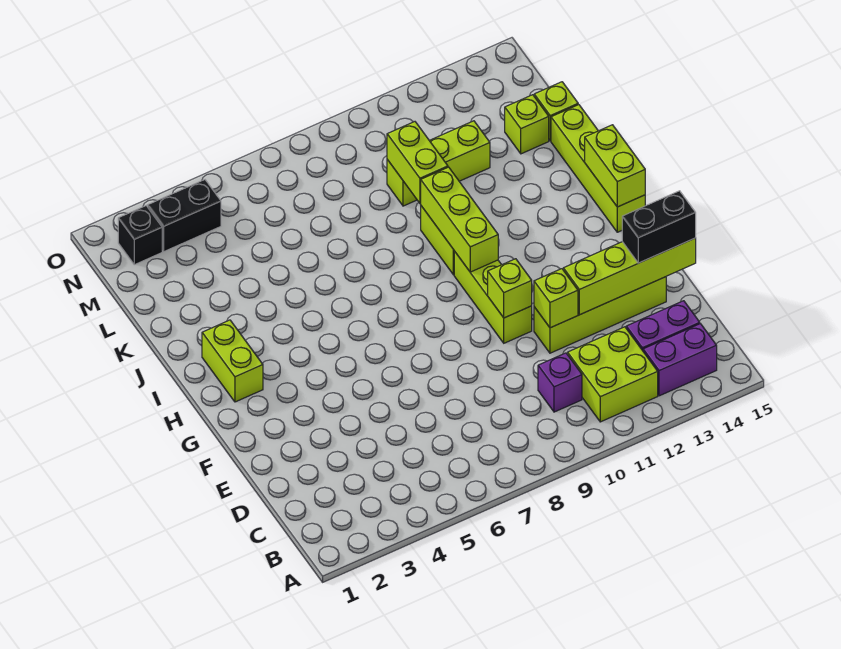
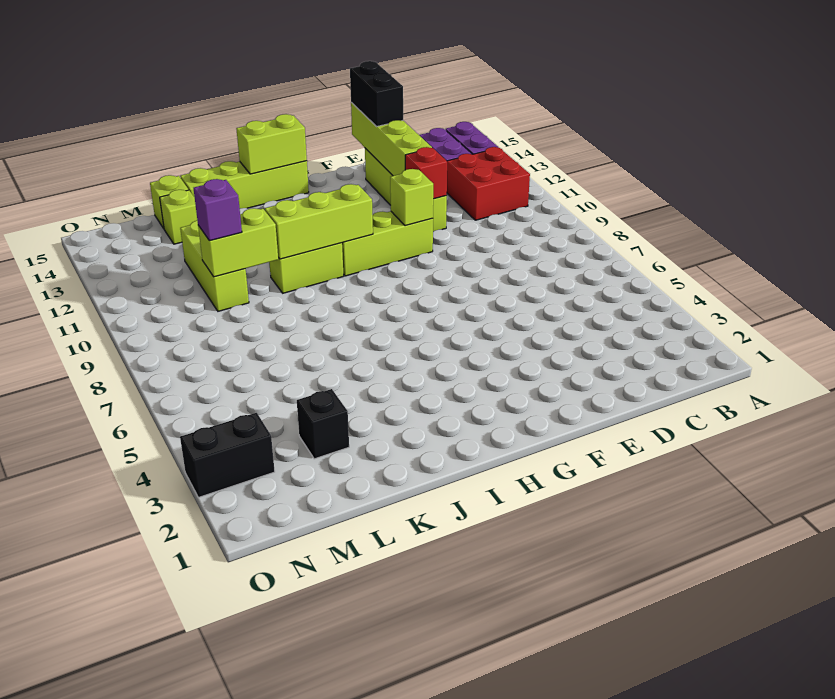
lime 2x2 brick [568,327,658,422] -> red 2x2 brick [447,147,530,220]
purple 1x1 brick [538,353,582,412] -> purple 1x1 brick moved to [193,179,242,241]
lime 1x1 brick [534,269,578,328] -> red 1x1 brick [405,147,447,199]
lime 1x2 brick [202,320,263,402] -> none
black 1x1 brick [118,206,162,265] -> black 1x1 brick moved to [297,389,349,459]
black 1x2 brick [148,180,221,251] -> black 1x2 brick turned to [180,413,275,497]

